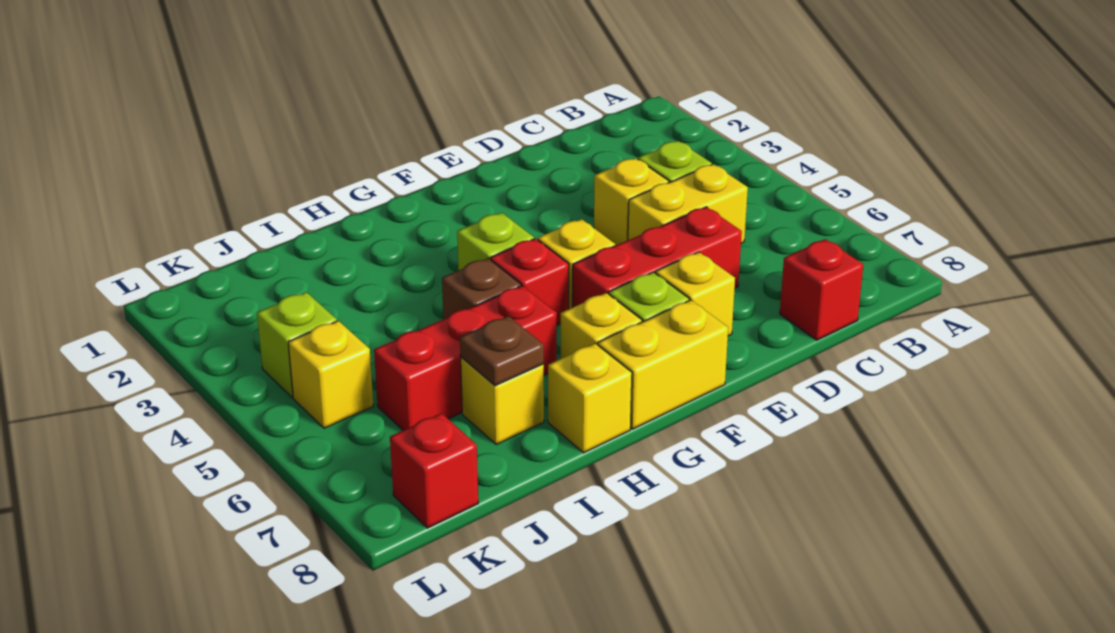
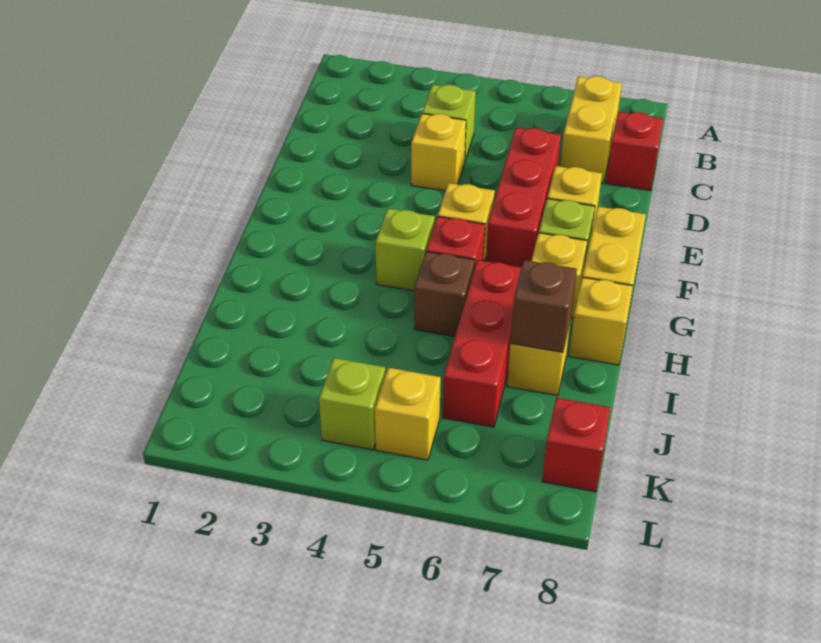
yellow 1x2 brick [628,164,748,243] -> yellow 1x2 brick moved to [560,76,622,183]
brown 1x1 plate [460,316,544,386] -> brown 1x1 brick [510,260,577,352]

